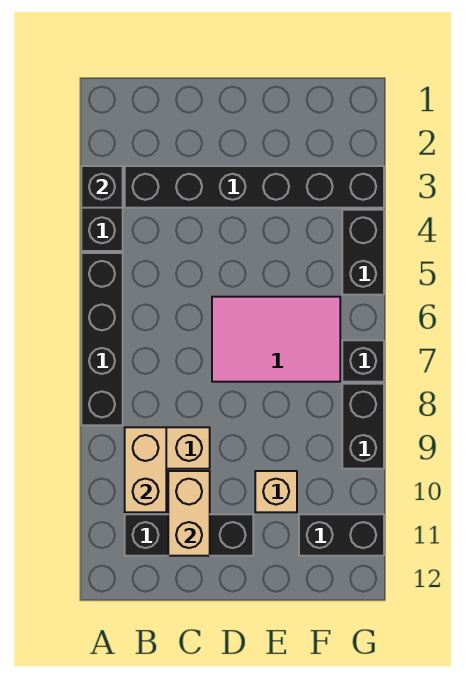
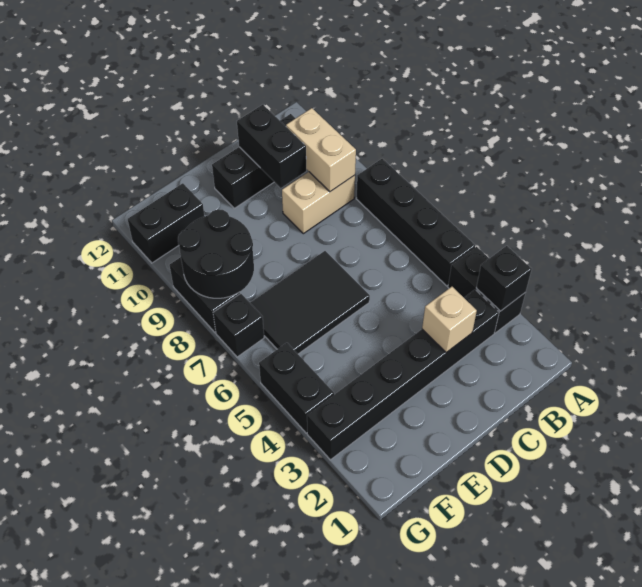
tan 1x2 brick [168,471,210,556] -> black 1x2 brick [237,105,306,188]
pink 2x3 tile [212,297,340,382] -> black 2x3 tile [250,251,370,354]
tan 1x1 brick [255,471,297,512] -> tan 1x1 brick moved to [422,287,477,352]
none -> black 2x2 round brick [178,209,254,298]

